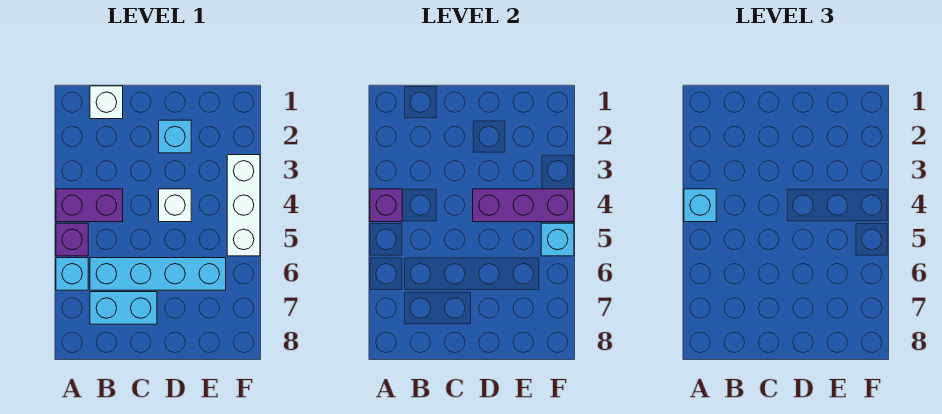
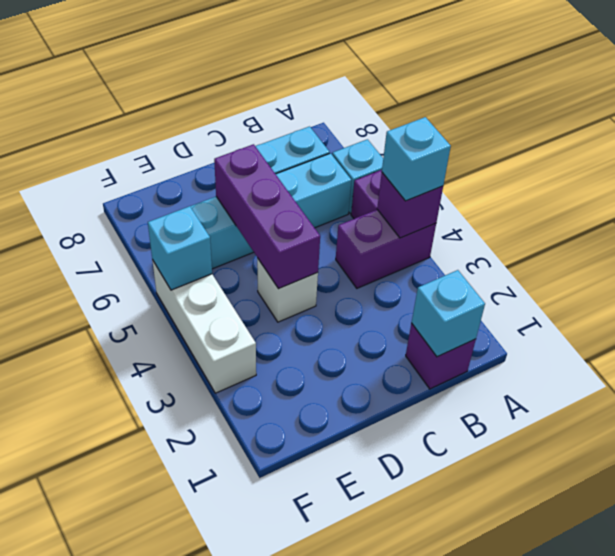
white 1x1 brick [90,86,123,119] -> purple 1x1 brick [406,323,476,389]
cyan 1x1 brick [159,120,191,153] -> cyan 1x1 brick moved to [412,270,485,357]
purple 1x3 brick [473,189,574,222] -> purple 1x3 brick turned to [214,144,320,289]

